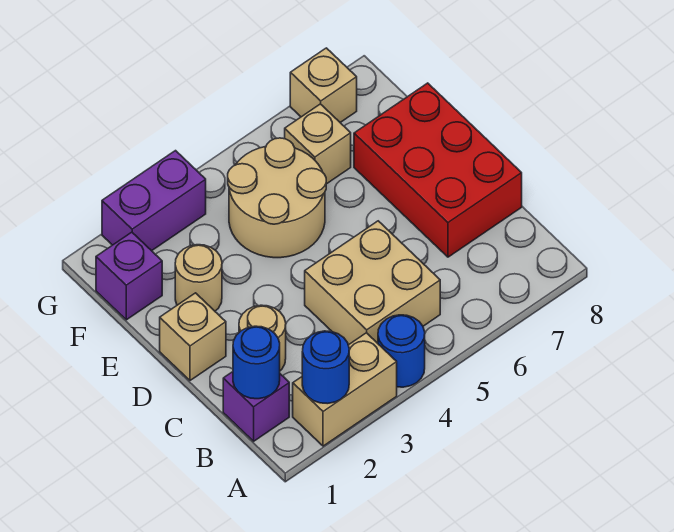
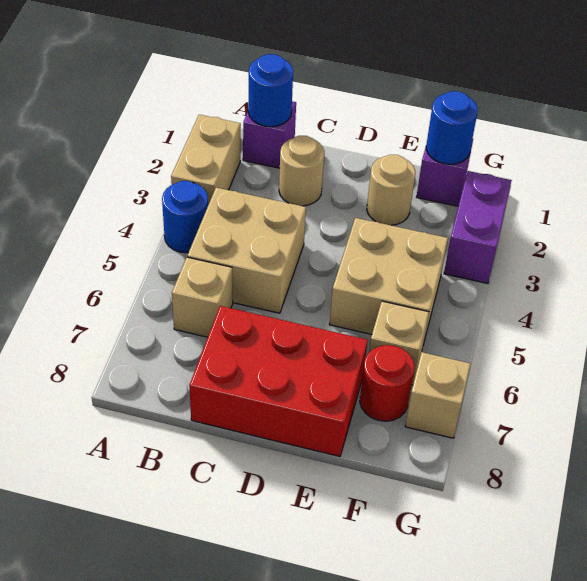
blue 1x1 round brick [302,331,349,404] -> blue 1x1 round brick moved to [426,91,478,164]
tan 1x1 brick [160,293,226,380] -> tan 1x1 brick moved to [172,257,233,337]
tan 2x2 round brick [228,138,326,258] -> tan 2x2 brick [329,218,448,341]
none -> red 1x1 round brick [360,345,414,421]

